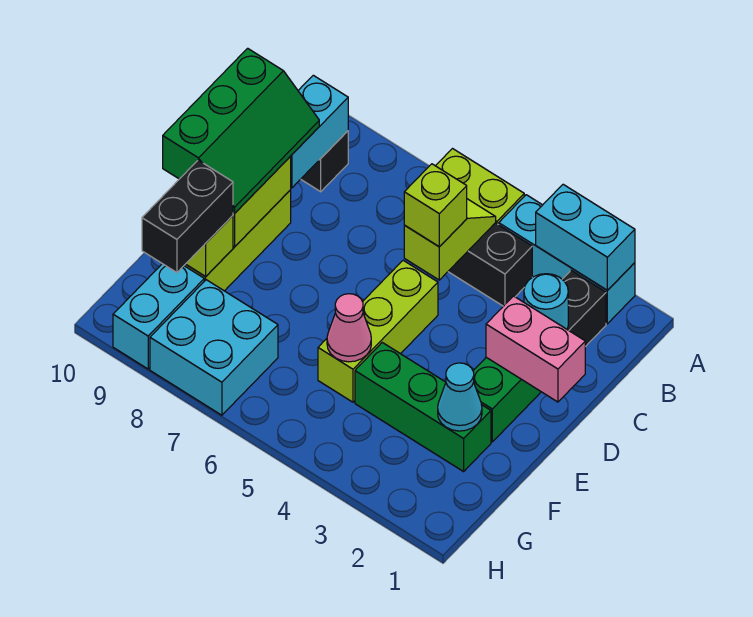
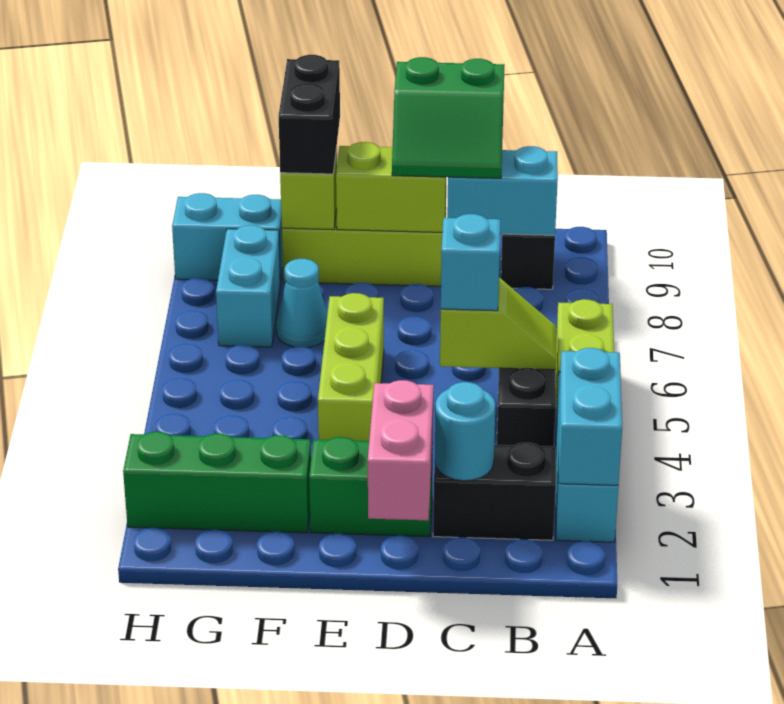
lime 1x1 brick [404,164,467,247] -> cyan 1x1 brick [441,214,500,311]
green 2x3 slope [163,48,319,214] -> green 2x2 slope [392,57,504,178]
lime 1x3 brick [318,260,438,402] -> lime 1x3 brick turned to [318,293,384,441]
green 1x3 brick [355,343,491,472] -> green 1x3 brick turned to [123,432,311,533]
cyan 1x1 cone [438,363,482,431] -> cyan 1x1 cone moved to [276,259,327,348]
pink 1x1 cone [327,294,371,362] -> none
black 1x2 brick [142,160,233,272] -> black 1x2 brick turned to [278,55,340,174]
cyan 2x2 brick [150,280,278,415] -> cyan 1x2 brick [216,225,281,347]

